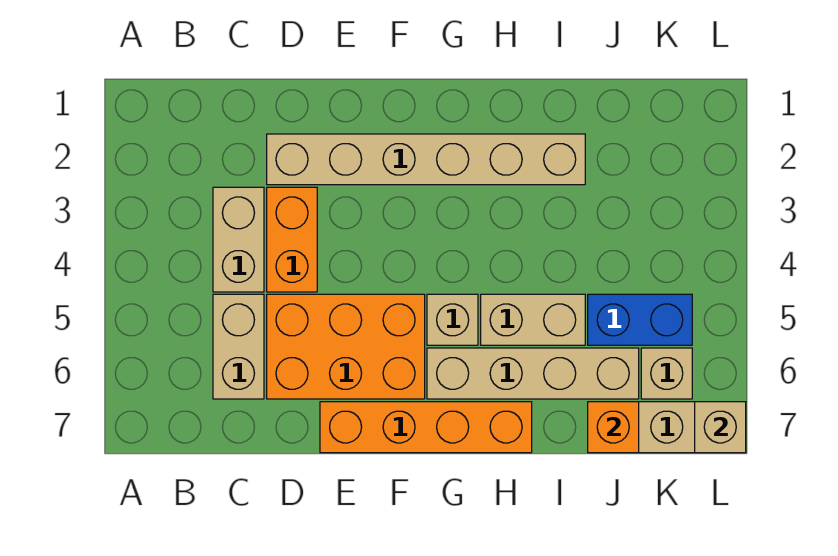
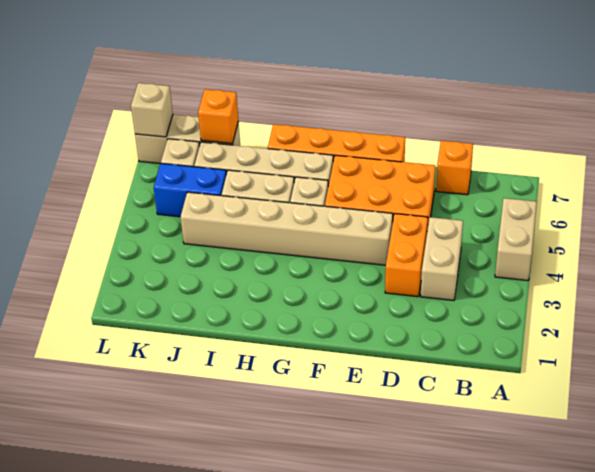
tan 1x2 brick [213,294,264,399] -> tan 1x2 brick moved to [495,198,537,281]
none -> orange 1x1 brick [436,141,473,195]
tan 1x6 brick [267,134,585,185] -> tan 1x6 brick moved to [180,192,393,265]

